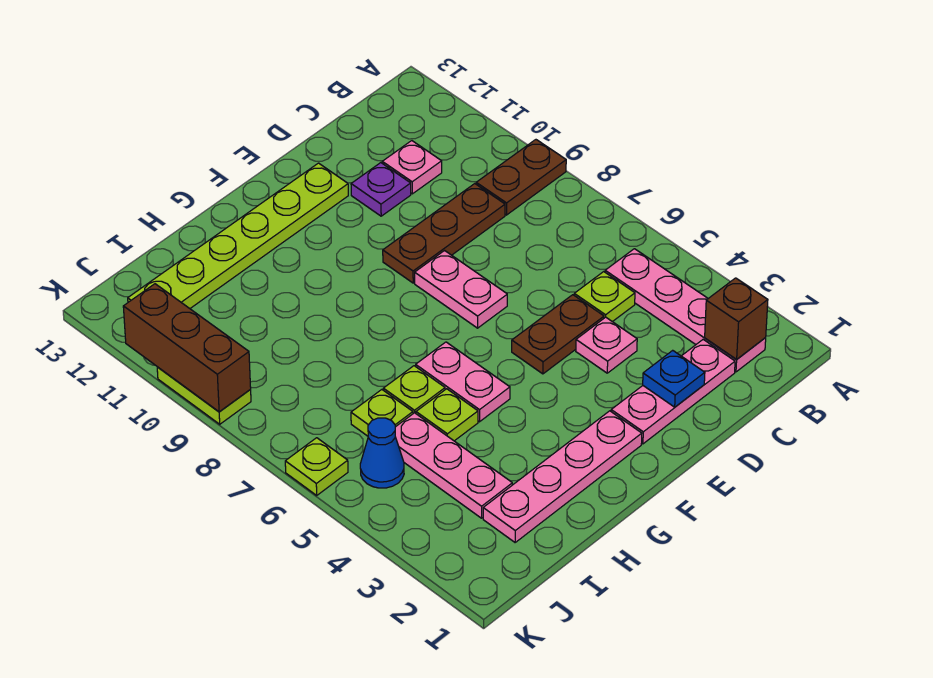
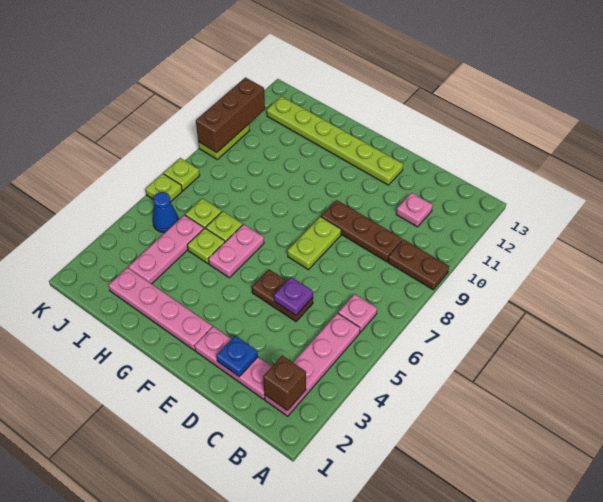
lime 1x1 plate [574,272,635,322] -> lime 1x1 plate moved to [164,158,200,191]
pink 1x1 plate [576,317,637,373] -> pink 1x1 plate moved to [338,294,377,332]
purple 1x1 plate [351,163,411,216] -> purple 1x1 plate moved to [274,277,313,315]
pink 1x2 plate [415,251,507,328] -> lime 1x2 plate [287,217,341,270]

